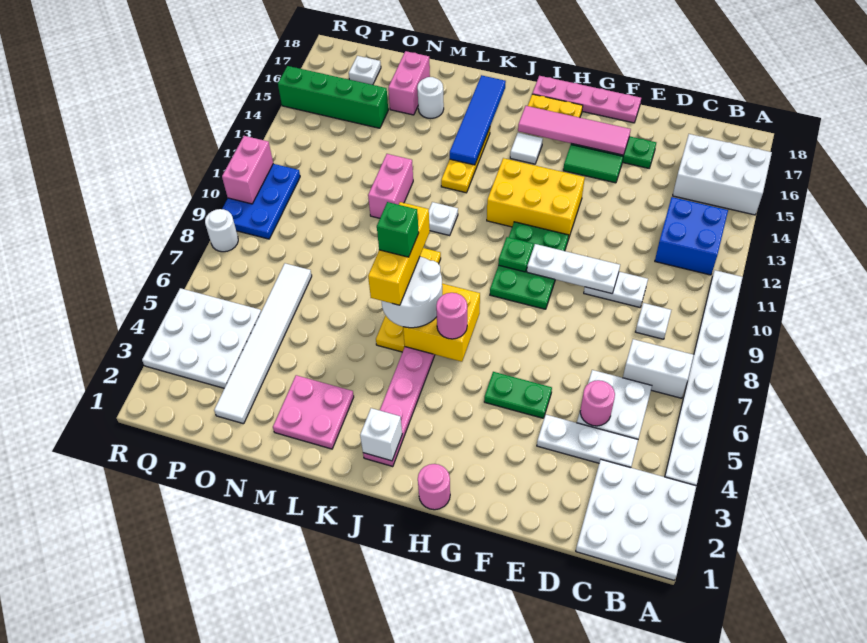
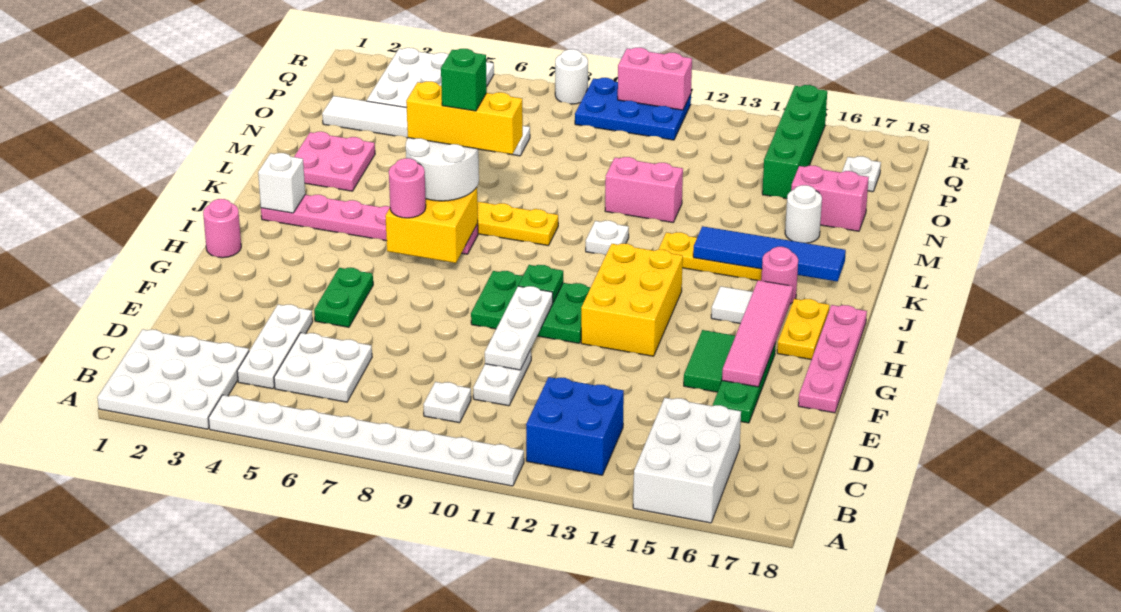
white 1x2 brick [623,339,694,398] -> none
pink 1x1 round brick [580,380,615,426] -> pink 1x1 round brick moved to [761,247,798,304]

